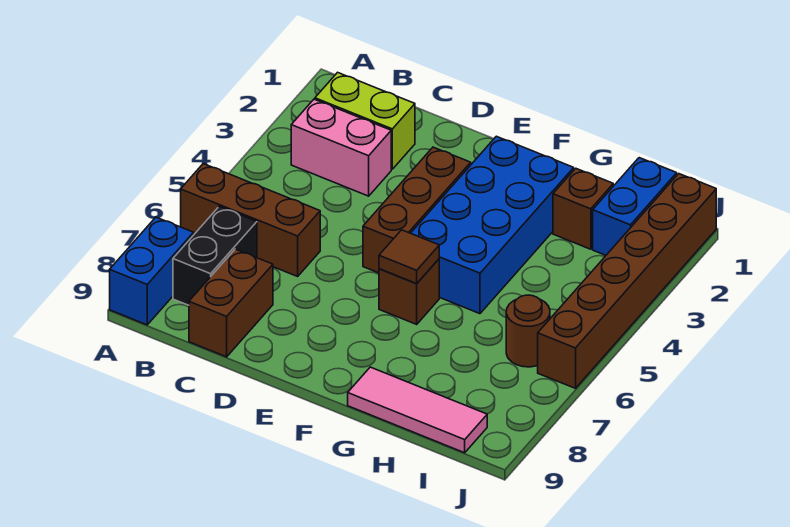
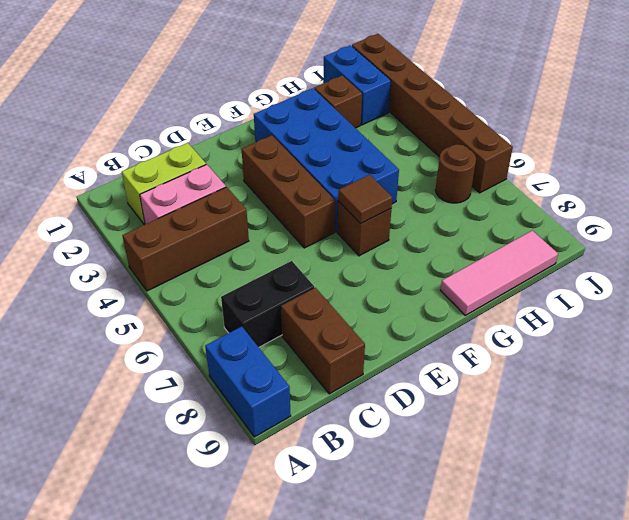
brown 1x3 brick [181,164,320,276] -> brown 1x3 brick moved to [122,187,249,291]
black 1x2 brick [173,206,257,305] -> black 1x2 brick turned to [221,261,314,347]

